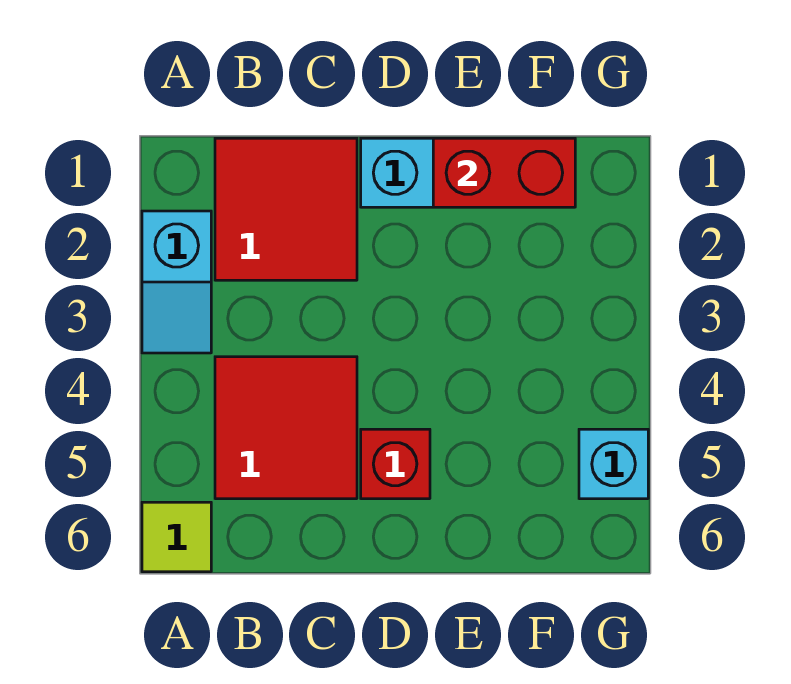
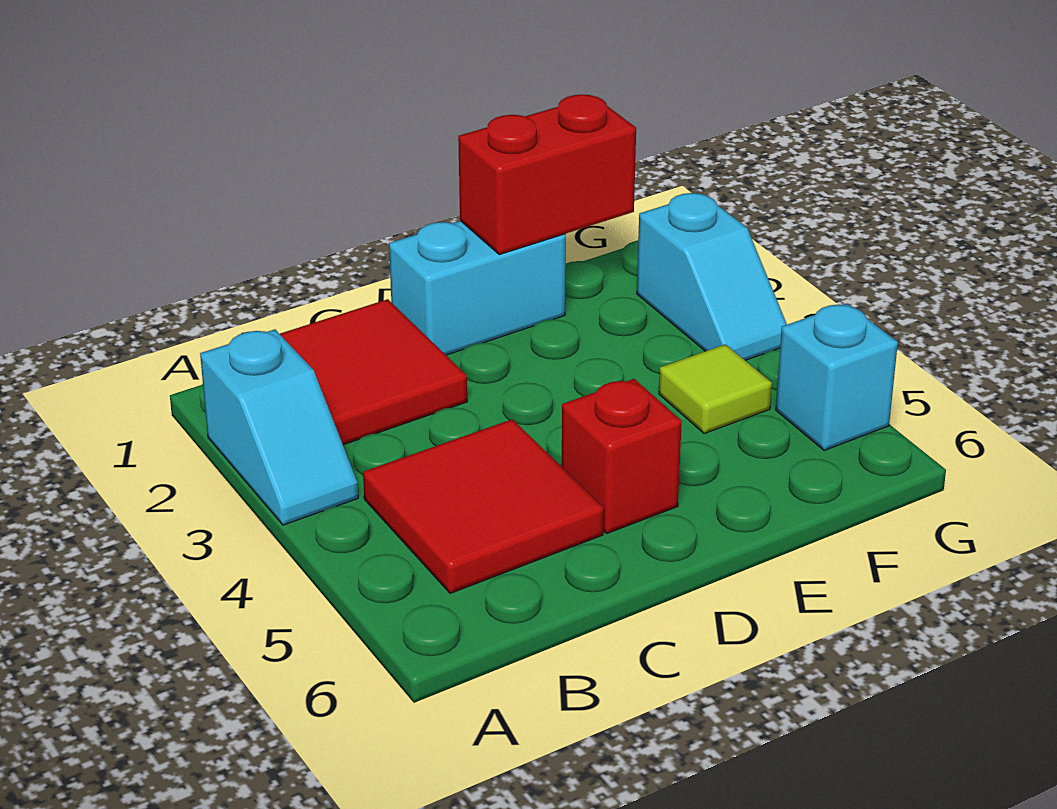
lime 1x1 tile [142,502,211,572] -> lime 1x1 tile moved to [659,344,772,434]
none -> cyan 1x2 slope [637,193,787,360]

